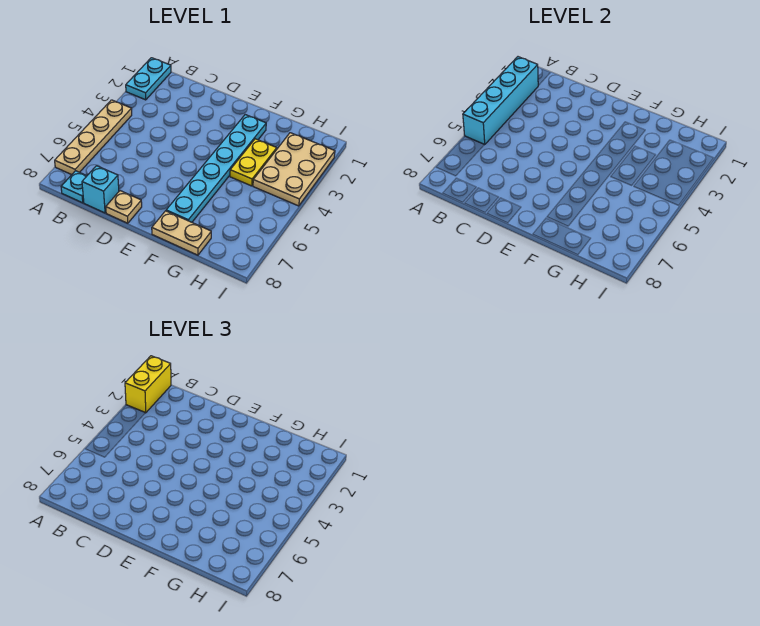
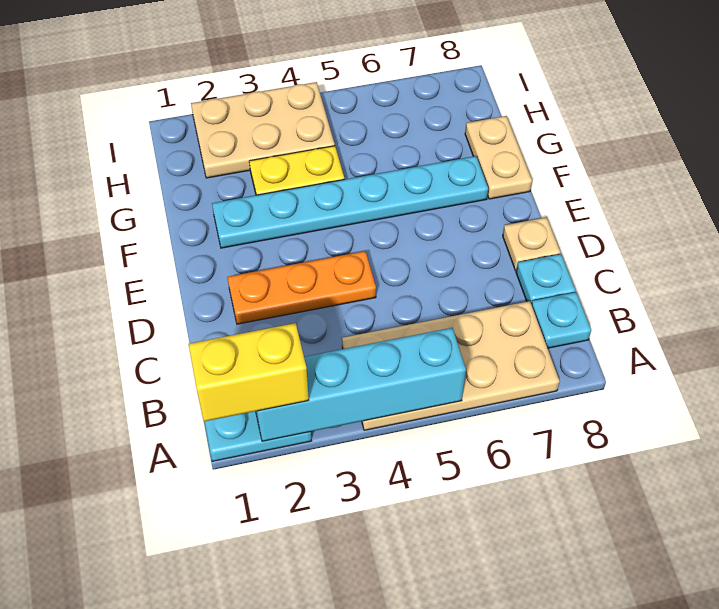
tan 1x4 plate [55,100,132,175] -> tan 2x4 plate [342,301,560,430]
cyan 1x1 brick [82,166,119,213] -> cyan 1x1 plate [516,254,576,304]
none -> orange 1x3 plate [228,251,376,324]

